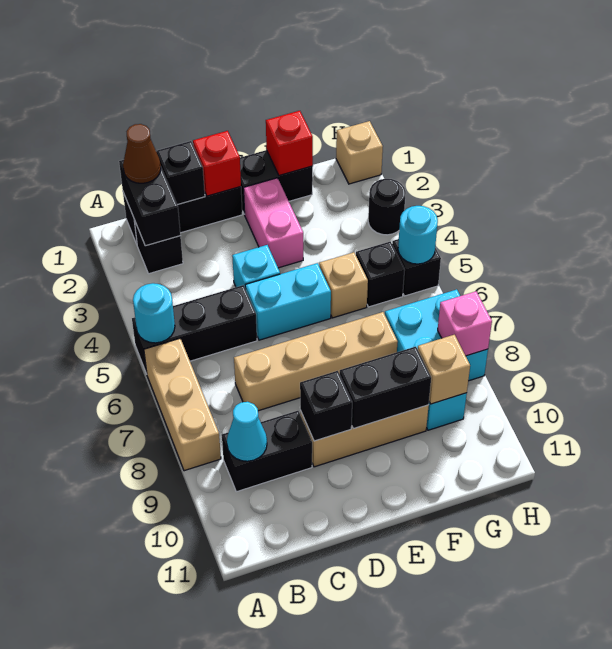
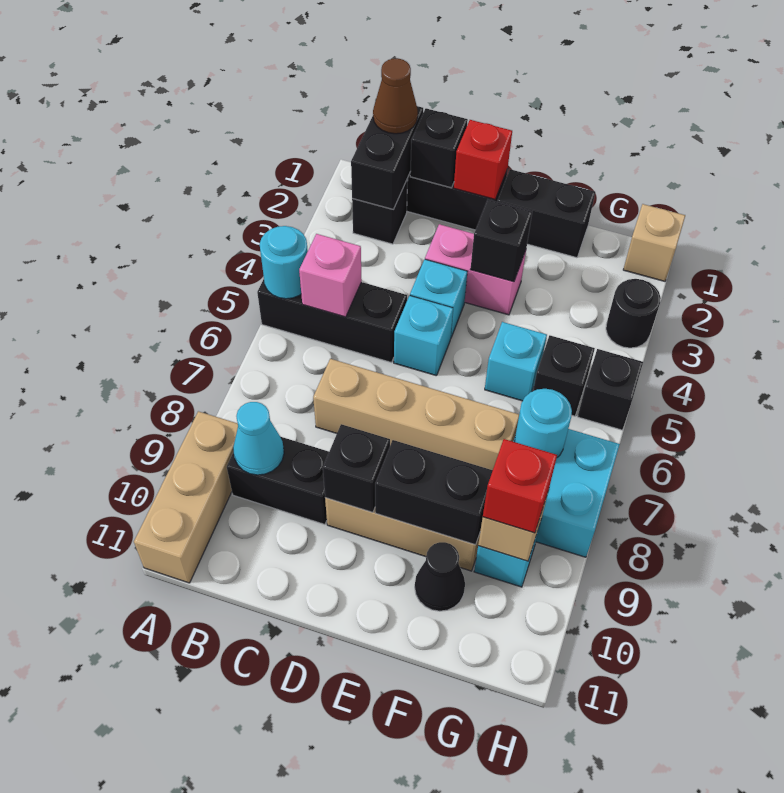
tan 1x3 brick [144,339,221,471] -> tan 1x3 brick moved to [134,411,238,583]
cyan 1x2 brick [245,263,331,340] -> cyan 1x1 brick [394,296,453,376]
pink 1x2 brick [244,178,303,268] -> pink 1x2 brick turned to [425,224,526,315]
none -> black 1x1 brick [471,200,532,282]
red 1x1 brick [266,111,313,176] -> red 1x1 brick moved to [483,439,557,533]
tan 1x1 brick [319,252,368,318] -> cyan 1x1 brick [485,322,547,401]
none -> black 1x1 cone [415,542,465,611]
cyan 1x1 round brick [398,206,438,264] -> cyan 1x1 round brick moved to [515,389,572,457]
pink 1x1 brick [438,291,492,356] -> pink 1x1 brick moved to [299,234,362,317]

